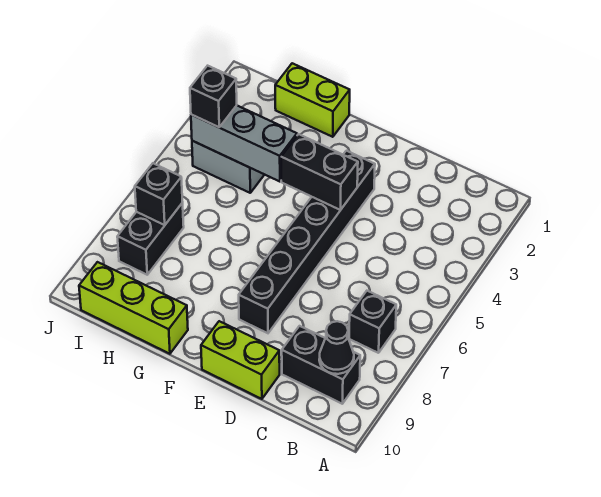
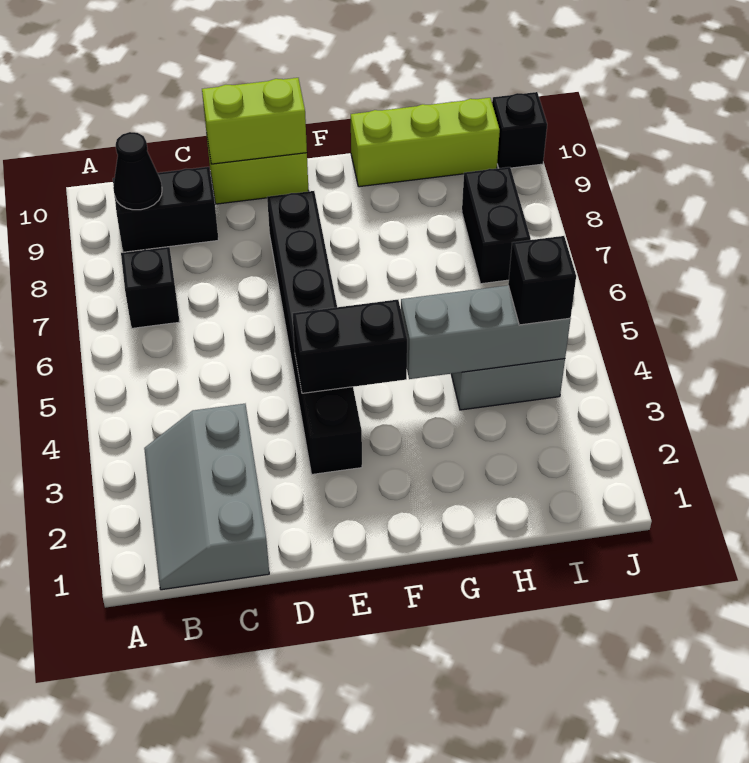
none -> grey 2x3 slope [144,404,269,590]
lime 1x2 brick [275,63,350,137] -> lime 1x2 brick moved to [202,78,307,164]
black 1x1 brick [135,163,182,225] -> black 1x1 brick moved to [492,92,547,168]

